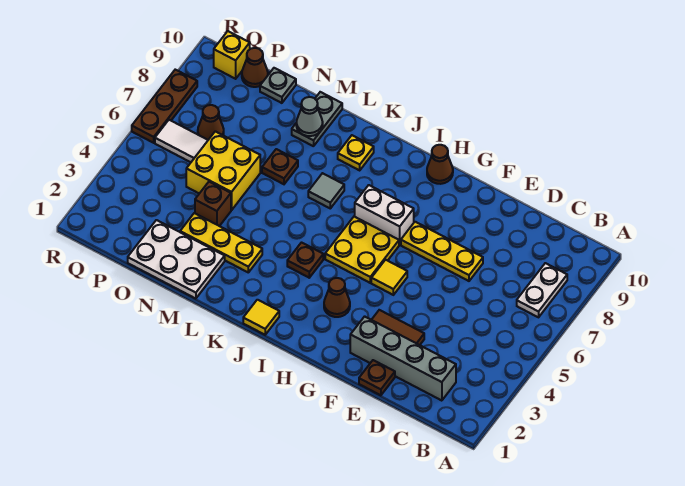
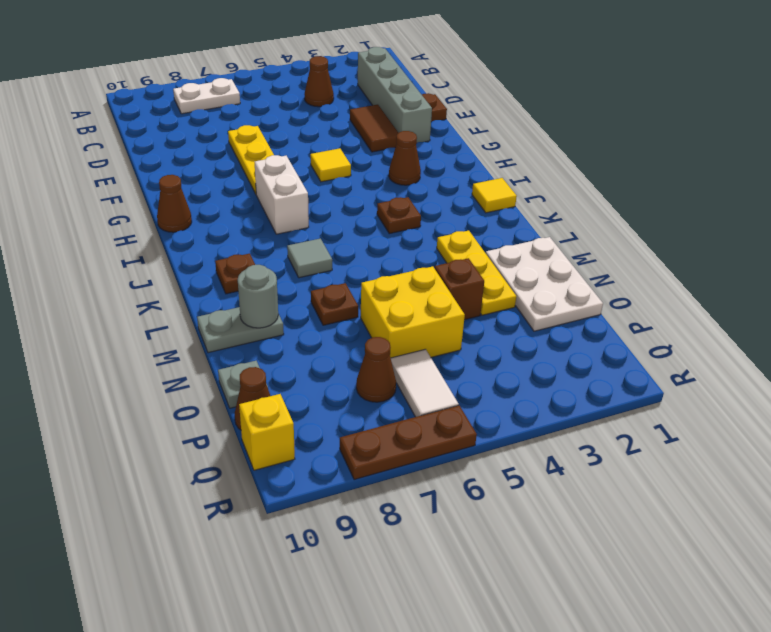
none -> brown 1x1 cone [305,56,334,107]
yellow 2x2 plate [325,216,399,283] -> none
yellow 1x1 plate [338,135,374,170] -> brown 1x1 plate [215,254,255,294]
grey 1x1 cone [296,97,323,136] -> grey 1x1 round brick [238,265,278,328]

